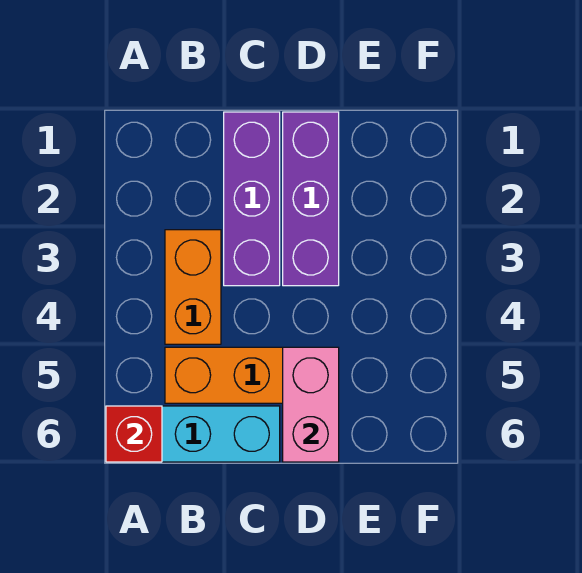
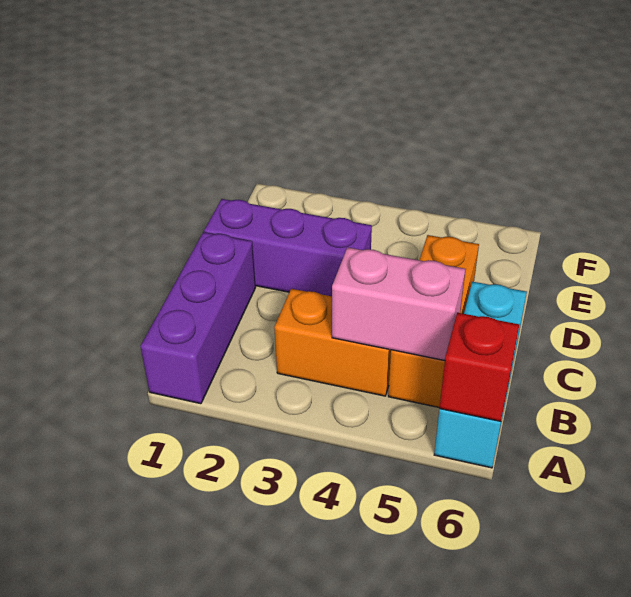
purple 1x3 brick [224,112,280,286] -> purple 1x3 brick turned to [140,232,256,404]
pink 1x2 brick [283,347,339,462] -> pink 1x2 brick moved to [332,247,465,361]

